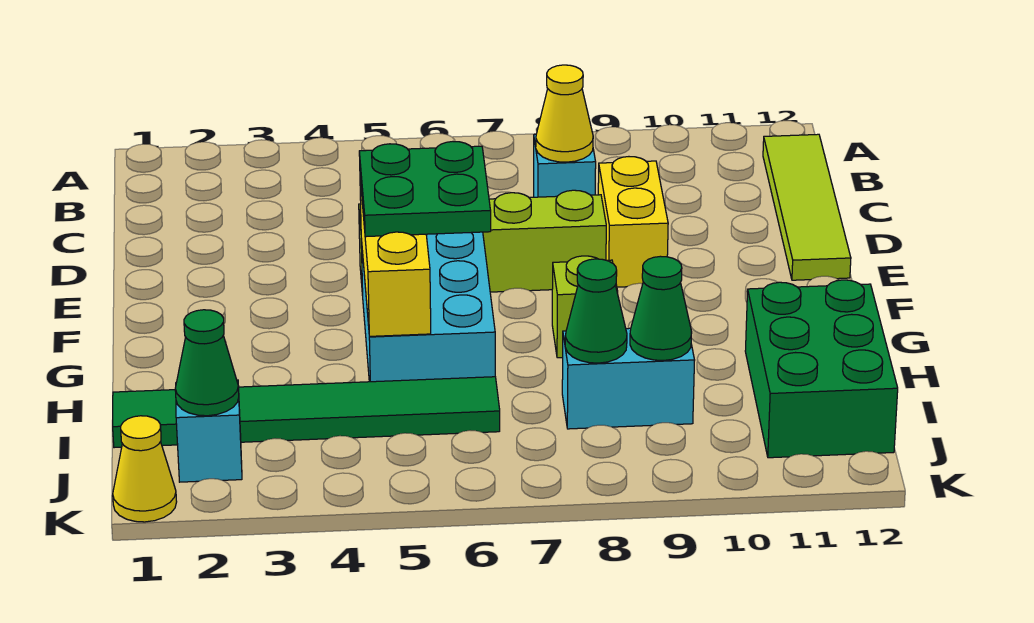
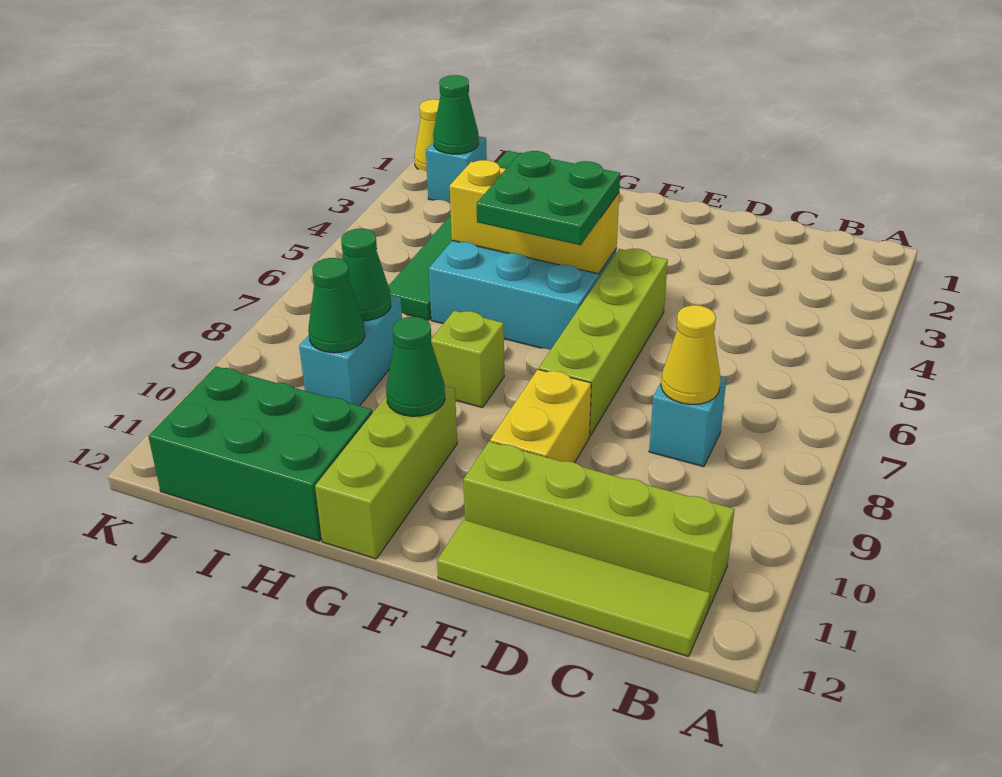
none -> lime 1x4 brick [463,441,735,608]
yellow 1x2 brick [598,157,668,287] -> yellow 1x2 brick turned to [490,369,591,463]
none -> lime 1x3 brick [315,386,457,559]
none -> green 1x1 cone [386,317,445,416]

